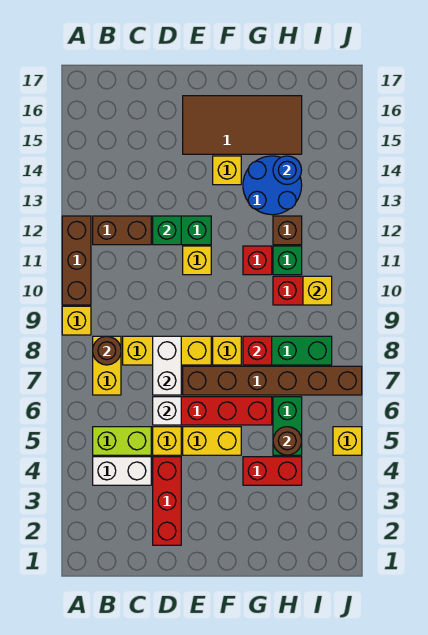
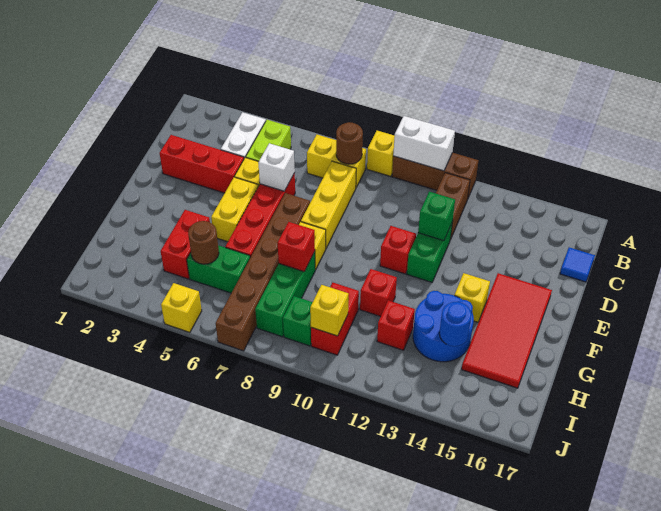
none -> blue 1x1 tile [560,247,595,282]
white 1x2 brick [153,336,181,395] -> white 1x2 brick moved to [393,116,455,171]
yellow 1x1 brick [183,246,211,275] -> red 1x1 brick [380,226,416,274]
brown 2x4 tile [183,96,302,154] -> red 2x4 tile [462,273,552,388]
green 1x1 brick [273,246,302,275] -> green 1x1 brick moved to [283,296,313,346]
brown 1x1 brick [273,216,302,245] -> red 1x1 brick [377,300,415,350]

